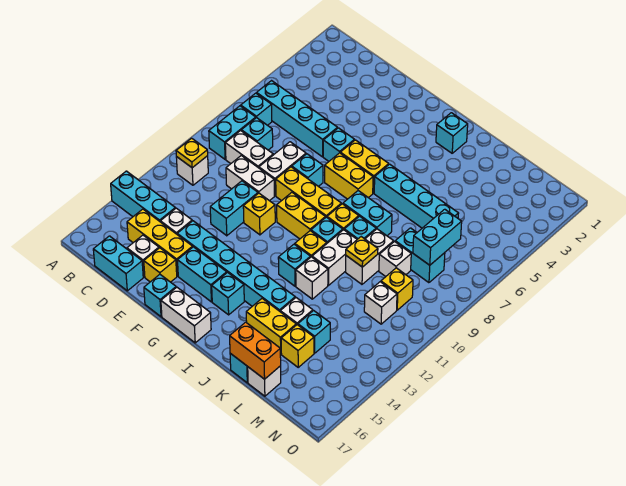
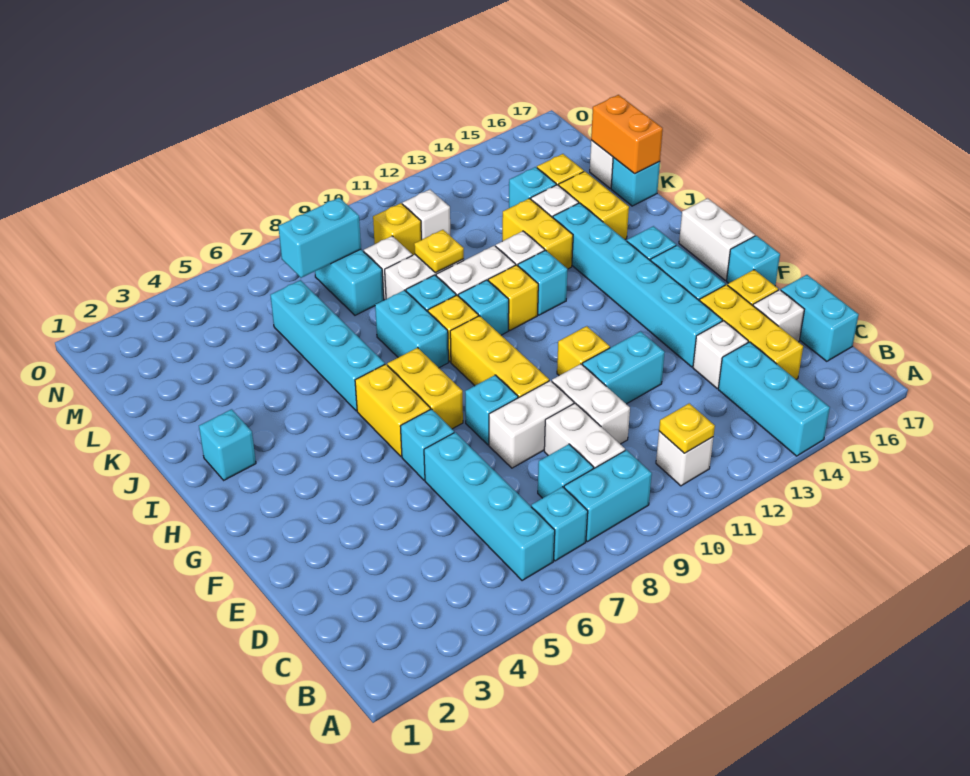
yellow 1x2 brick [277,193,325,239] -> yellow 1x2 brick moved to [502,198,573,269]

